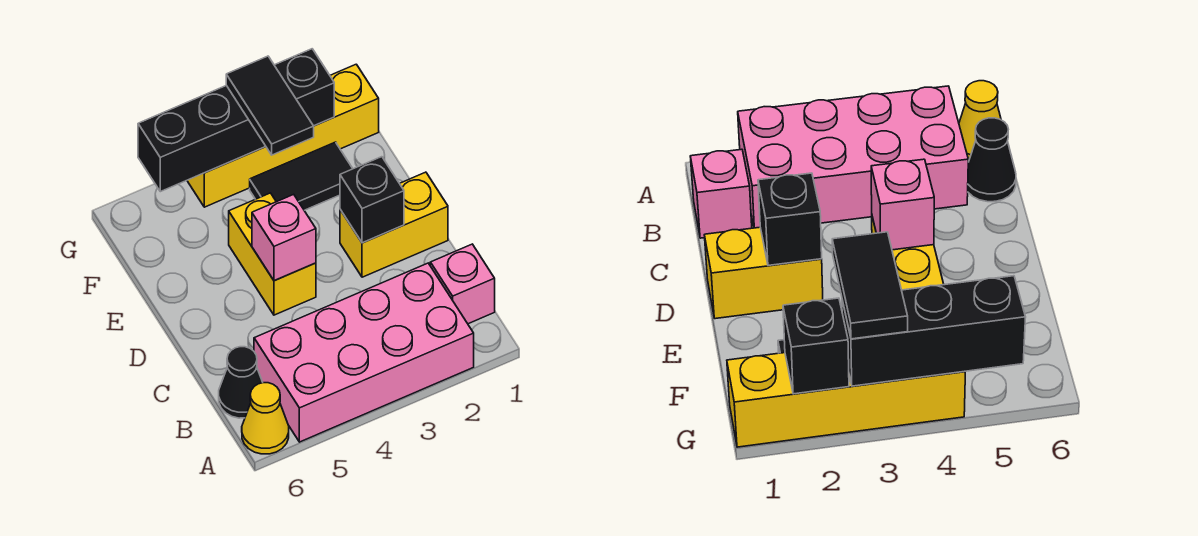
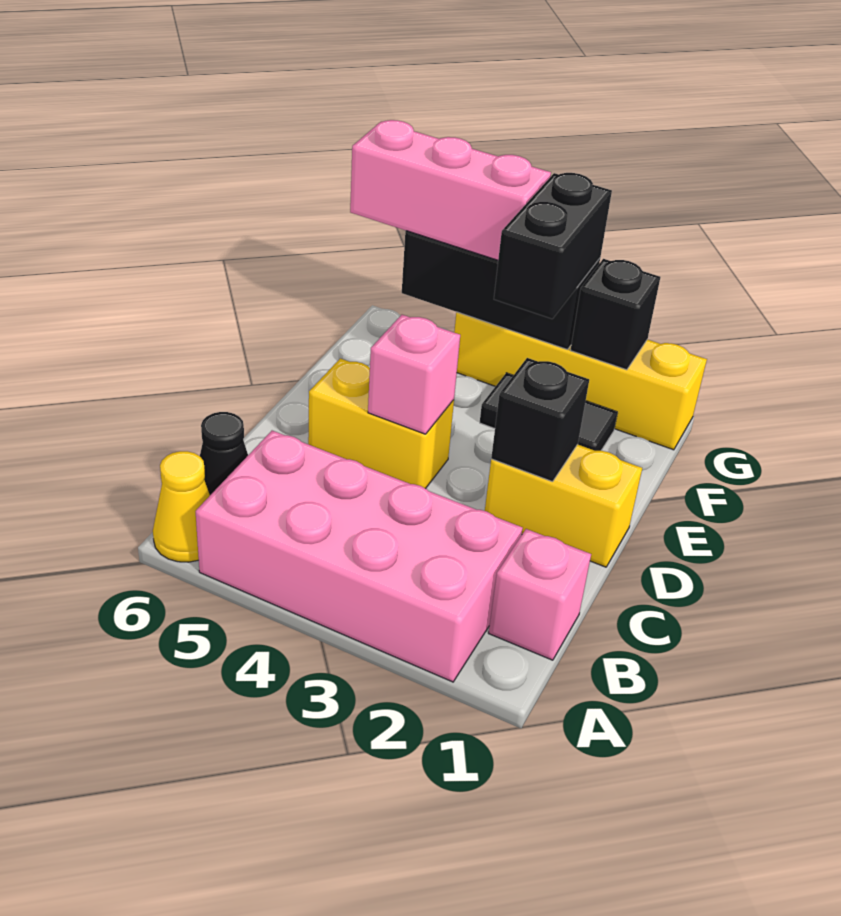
yellow 1x2 brick [229,193,316,315] -> yellow 1x2 brick turned to [308,358,454,489]
black 1x2 tile [226,56,314,155] -> black 1x2 brick [494,173,612,319]
none -> pink 1x3 brick [350,120,551,260]

